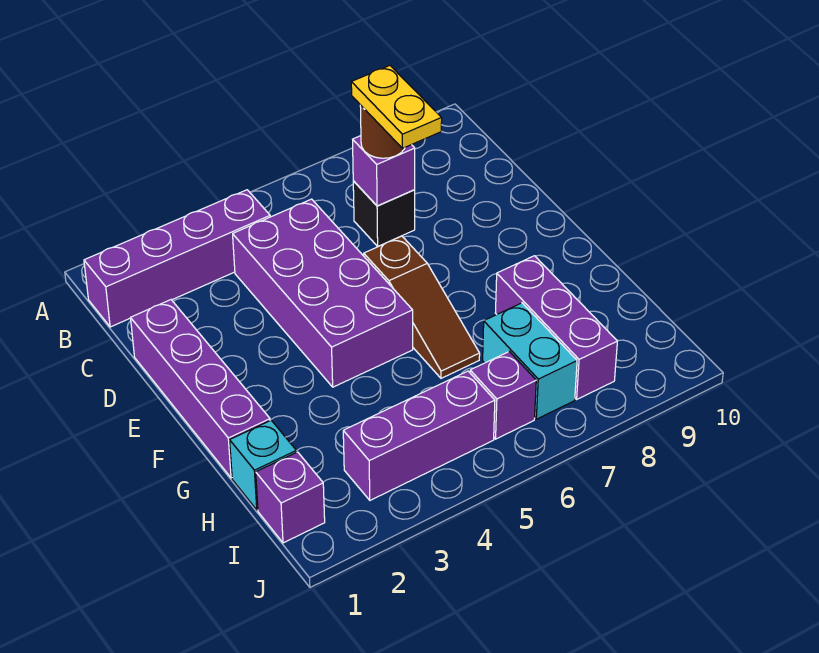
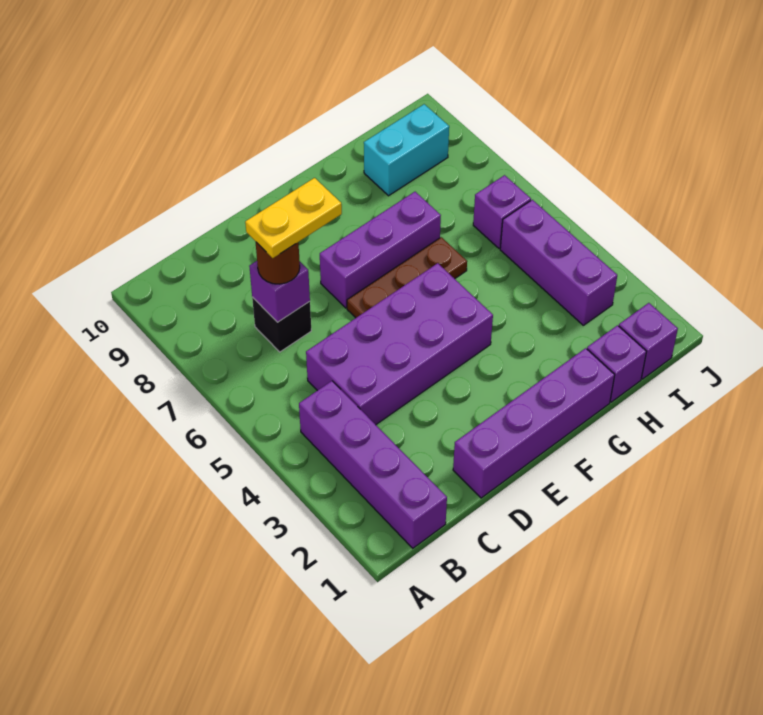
brown 1x3 slope [364,236,480,378] -> brown 1x3 plate [347,237,467,318]
purple 1x3 brick [495,256,617,399] -> purple 1x3 brick moved to [320,192,441,308]
cyan 1x1 brick [230,420,296,510] -> purple 1x1 brick [587,325,646,402]
cyan 1x2 brick [483,303,577,419] -> cyan 1x2 brick moved to [364,104,449,196]

